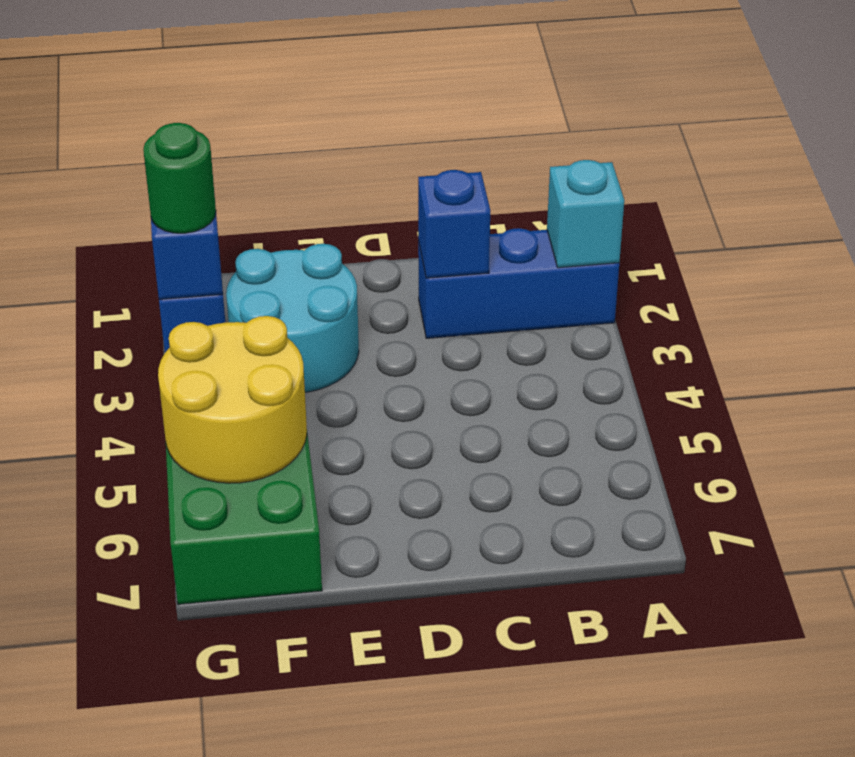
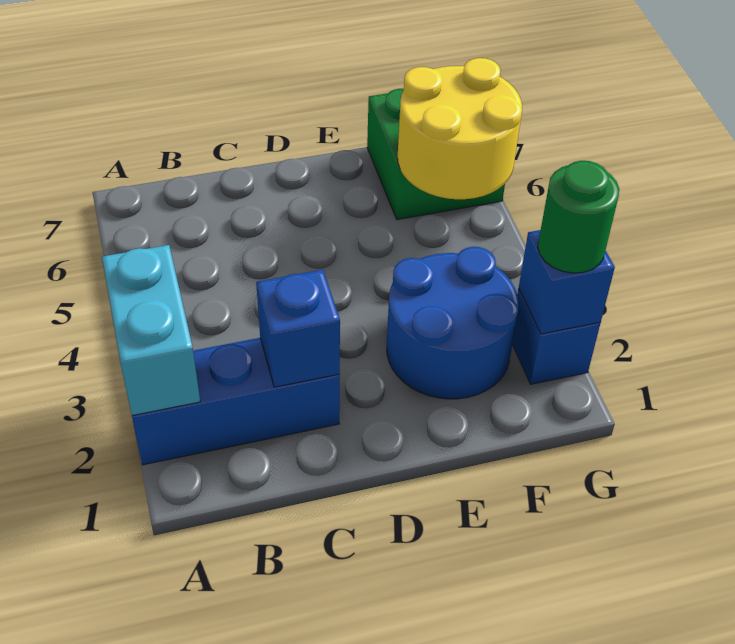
cyan 1x1 brick [547,160,624,268] -> cyan 1x2 brick [102,245,200,416]
cyan 2x2 round brick [226,244,359,392] -> blue 2x2 round brick [387,247,519,399]

